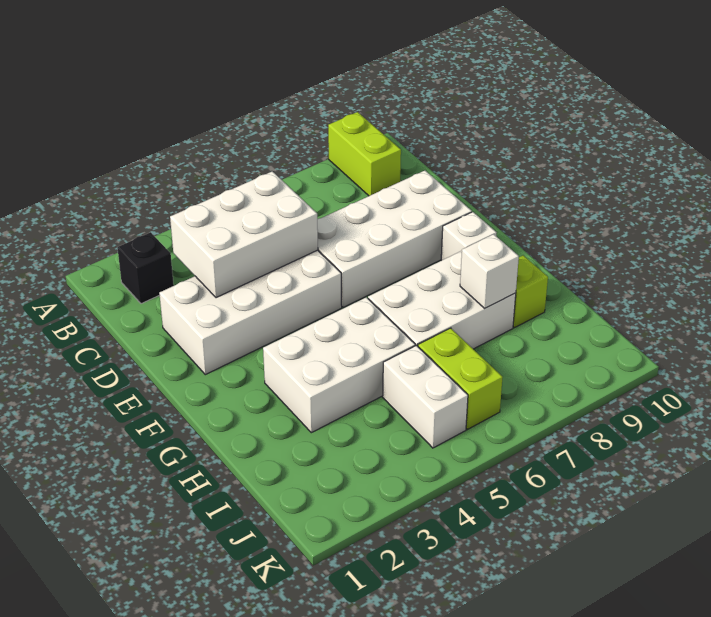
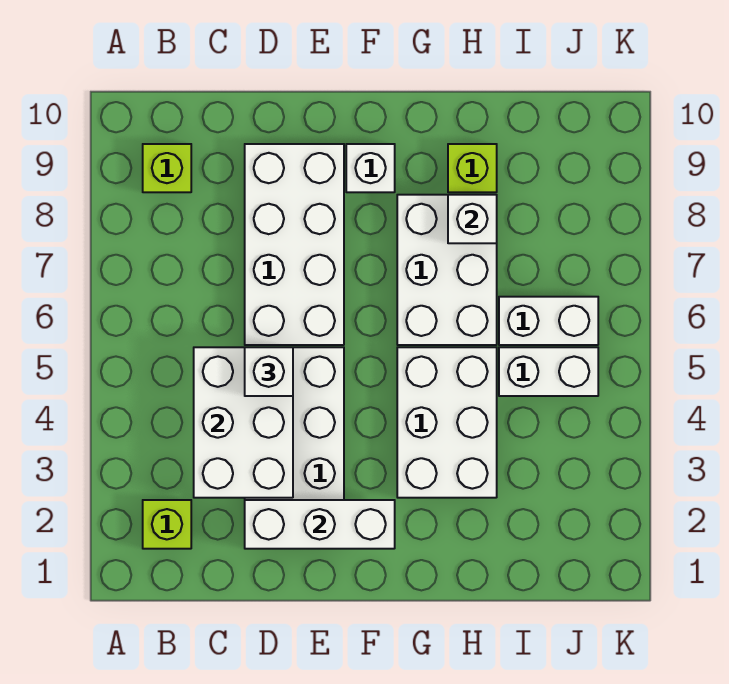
lime 1x2 brick [328,112,401,196] -> lime 1x1 brick [143,144,191,192]
black 1x1 brick [117,232,174,304] -> lime 1x1 brick [143,500,191,549]
none -> white 1x3 brick [245,500,395,549]
none -> white 1x1 brick [245,347,293,396]
lime 1x2 brick [418,328,503,429] -> white 1x2 brick [499,297,598,345]

